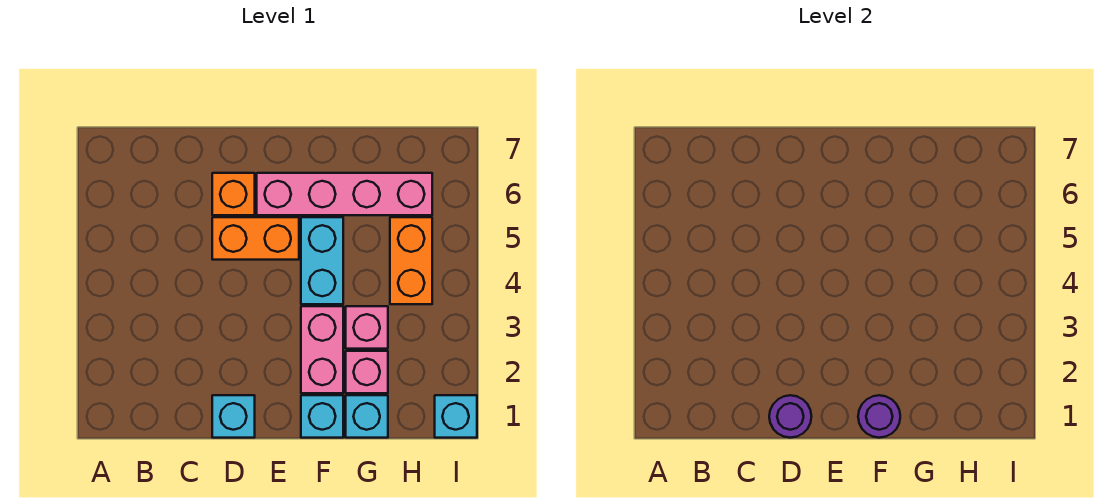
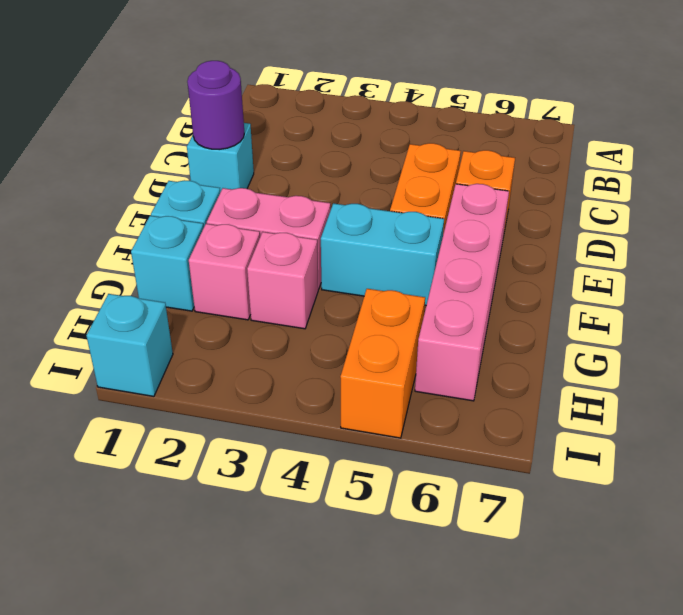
purple 1x1 round brick [858,395,900,438] -> none
orange 1x2 brick [390,217,432,304] -> orange 1x2 brick turned to [340,289,425,438]

